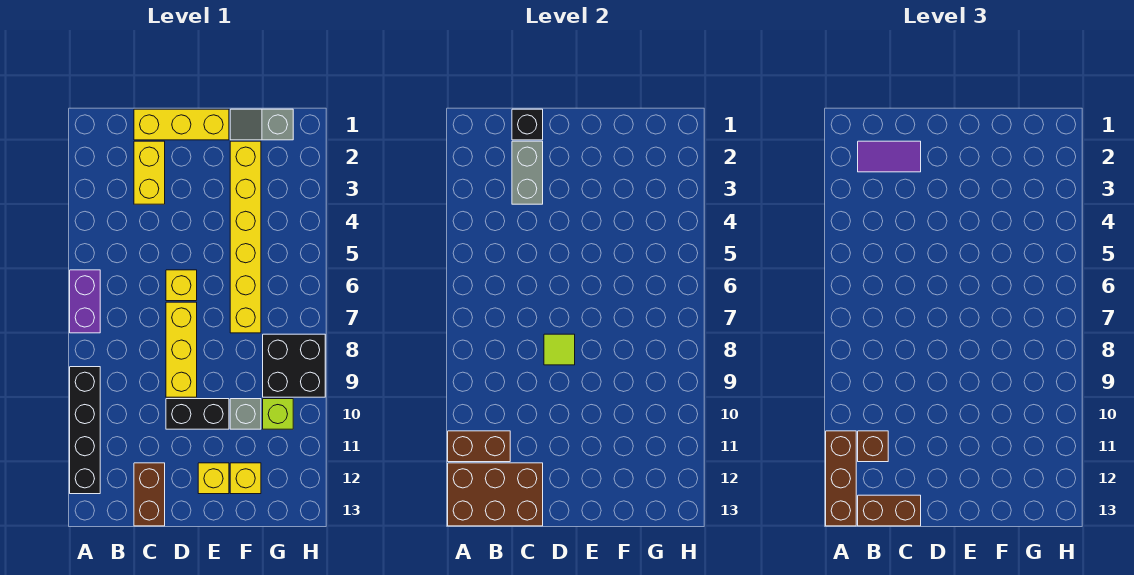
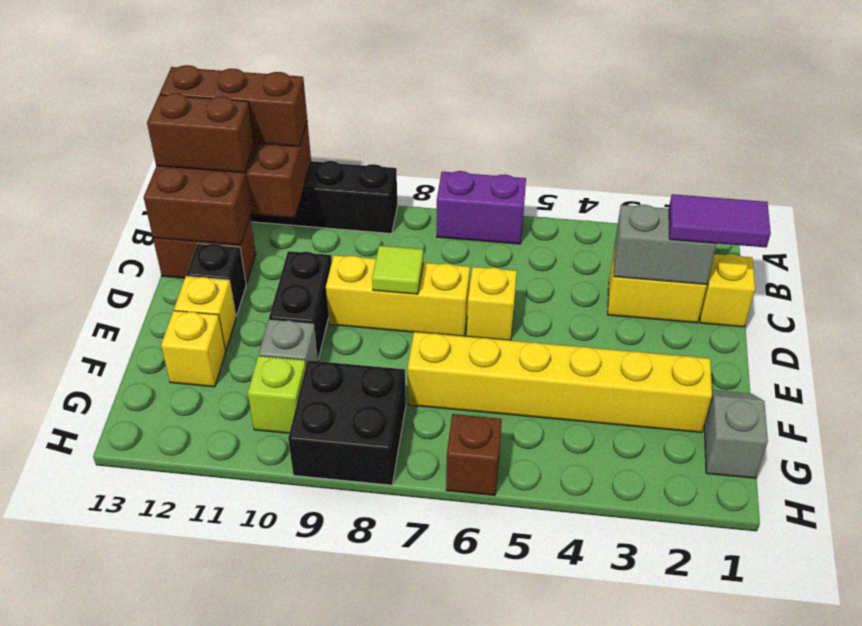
purple 1x2 tile [858,141,921,172] -> purple 1x2 tile turned to [669,194,771,247]
brown 1x1 brick [858,431,888,462] -> brown 1x1 brick moved to [446,414,502,495]
brown 1x2 brick [858,495,921,526] -> brown 1x2 brick turned to [147,93,254,173]
yellow 1x3 brick [134,109,229,140] -> yellow 1x1 brick [700,254,755,327]
black 1x1 brick [512,109,543,140] -> black 1x1 brick moved to [186,244,246,316]

